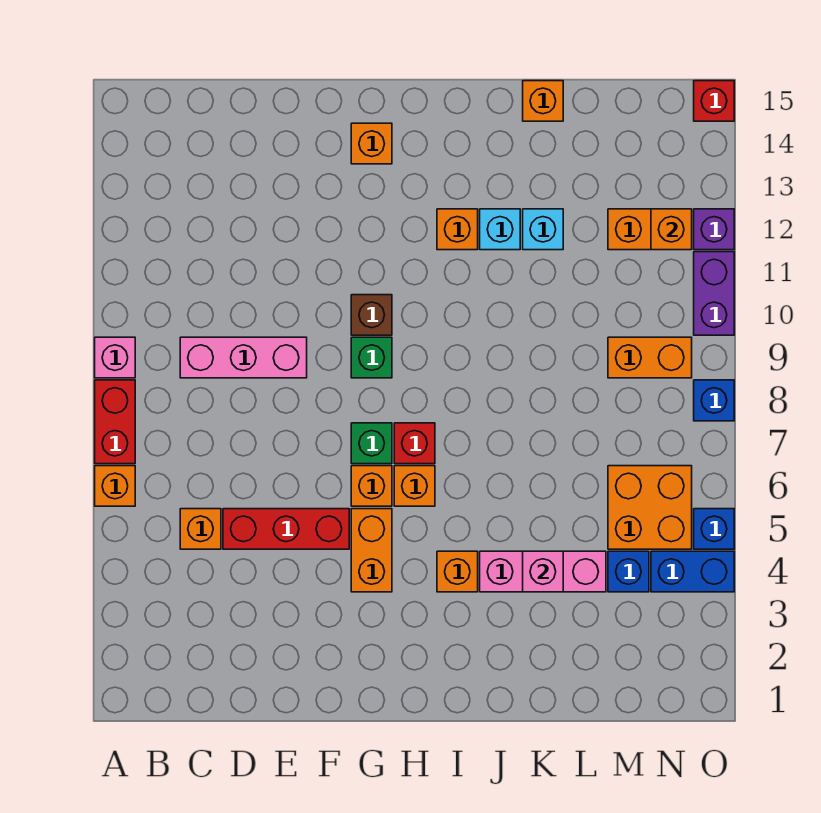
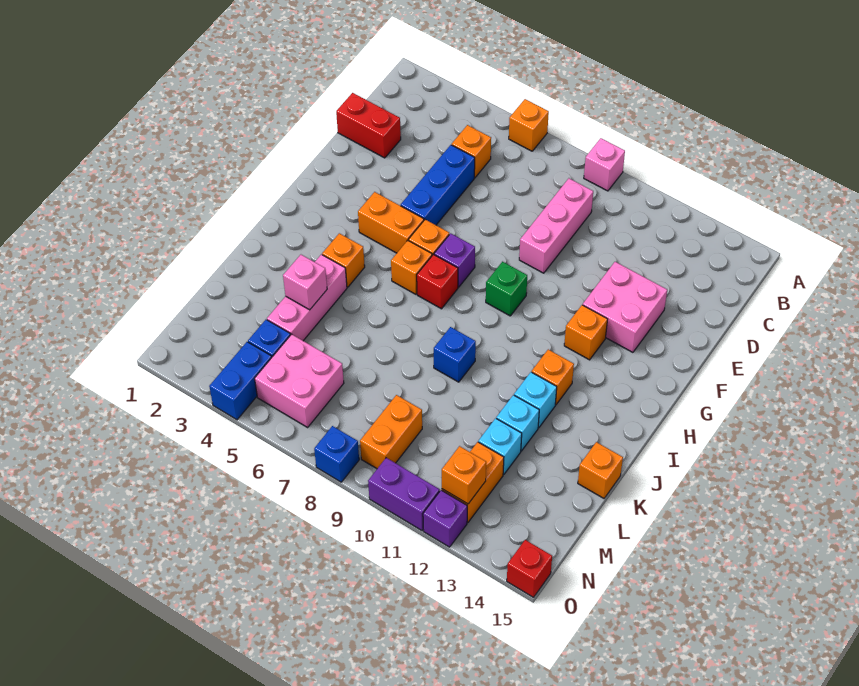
red 1x2 brick [95,380,135,464] -> red 1x2 brick moved to [336,93,401,158]
red 1x3 brick [223,509,349,549] -> blue 1x3 brick [401,145,475,225]
none -> pink 2x2 brick [583,262,667,352]
green 1x1 brick [351,423,392,464] -> purple 1x1 brick [434,233,475,287]
brown 1x1 brick [351,295,392,335] -> none
orange 1x1 brick [351,123,392,164] -> orange 1x1 brick moved to [564,305,608,360]
none -> cyan 1x1 brick [478,418,522,475]
orange 2x2 brick [608,466,692,549] -> pink 2x2 brick [255,334,344,427]
blue 1x1 brick [694,509,734,549] -> blue 1x1 brick moved to [434,327,476,382]

